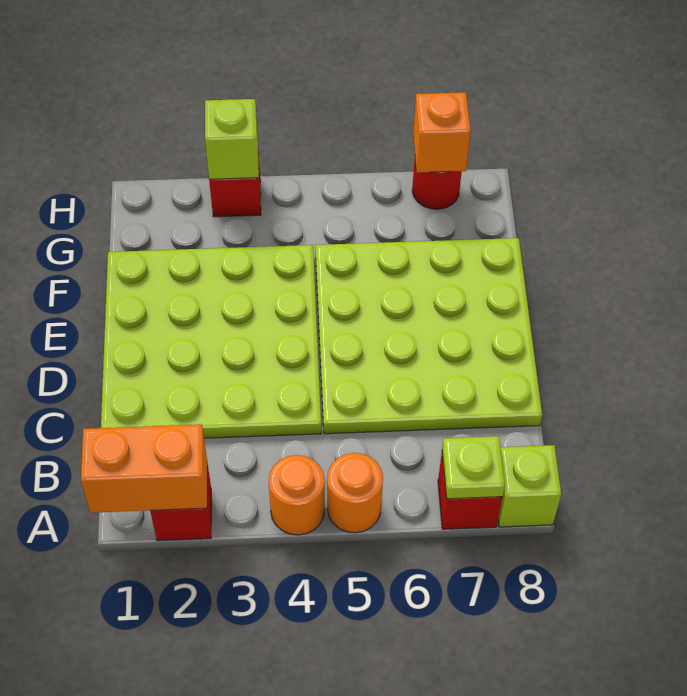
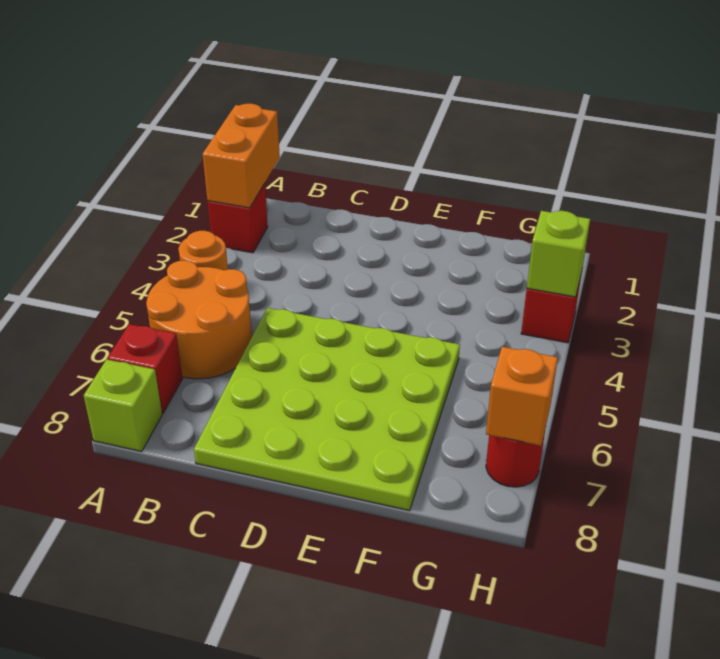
orange 1x1 round brick [327,453,383,533] -> orange 2x2 round brick [146,260,252,379]
lime 1x1 plate [442,436,505,499] -> none
lime 4x4 plate [101,245,321,438] -> none

